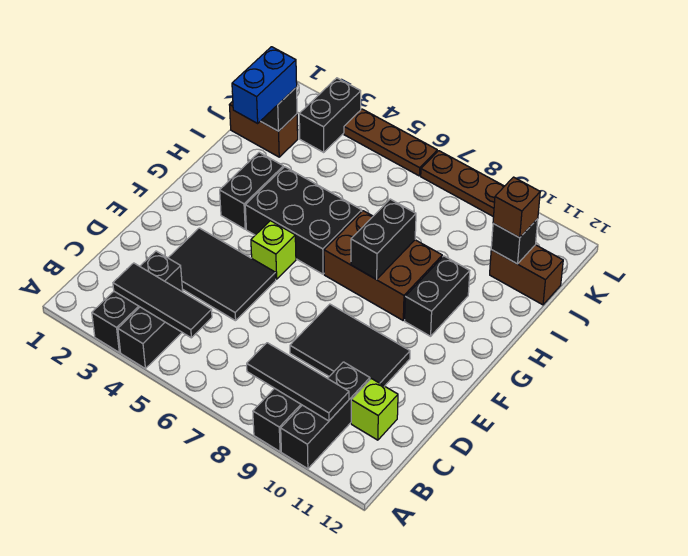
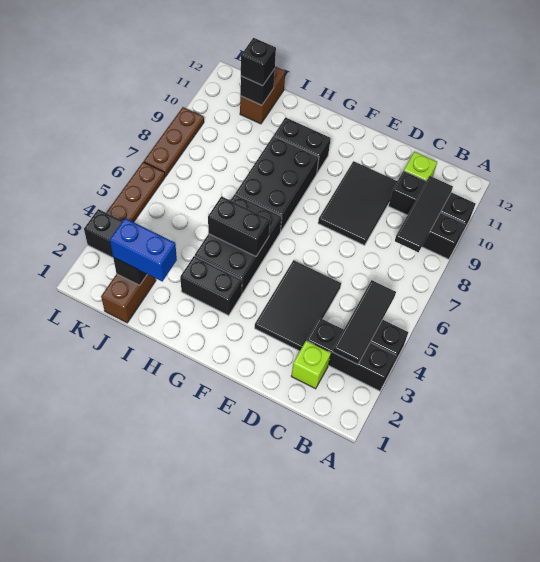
lime 1x1 brick [251,221,296,279] -> lime 1x1 brick moved to [291,341,331,389]
brown 2x3 brick [324,211,442,320] -> black 2x3 brick [235,136,319,232]
black 1x2 brick [351,199,416,280] -> black 1x2 brick moved to [208,196,270,256]
brown 1x1 brick [493,177,540,238] -> black 1x1 brick [241,38,276,86]

